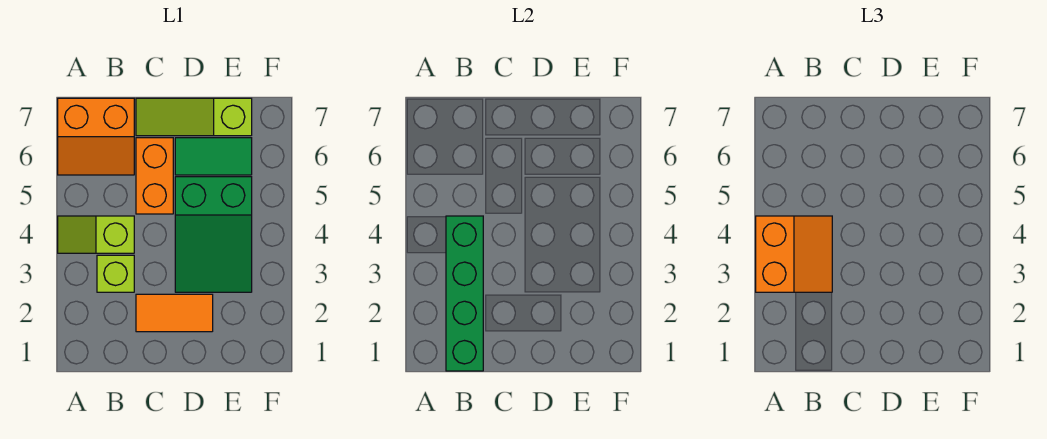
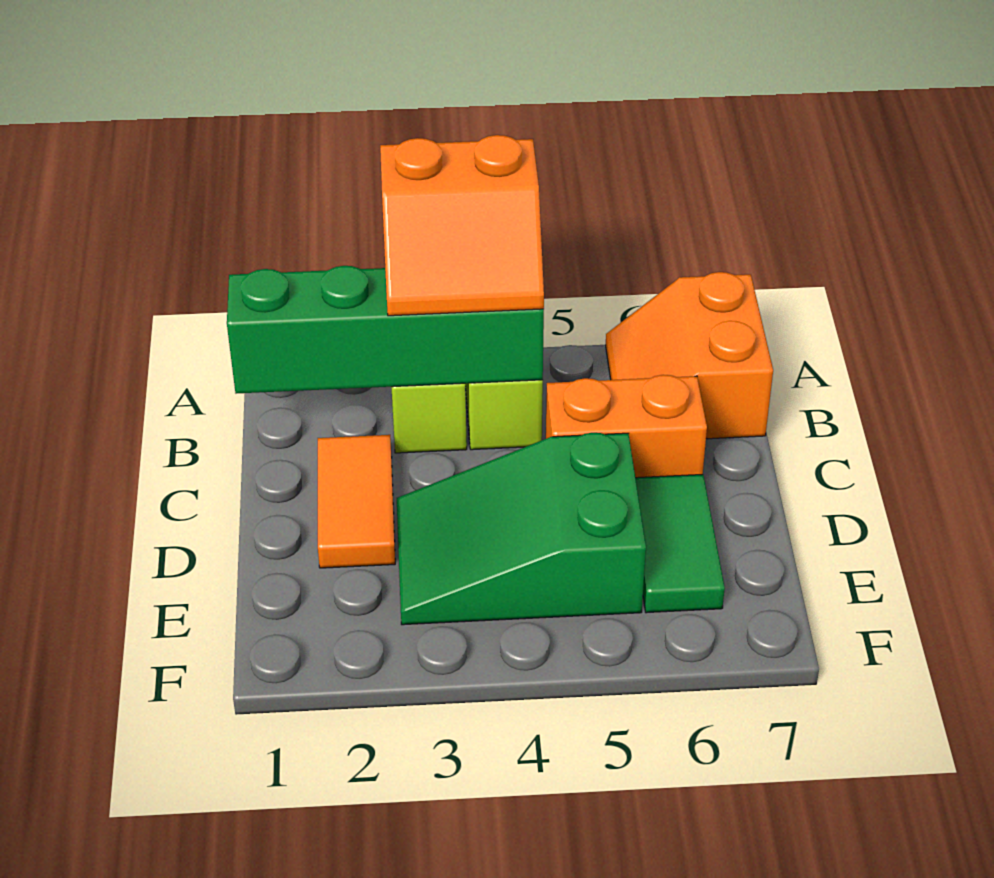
lime 1x3 slope [136,98,252,136] -> none

